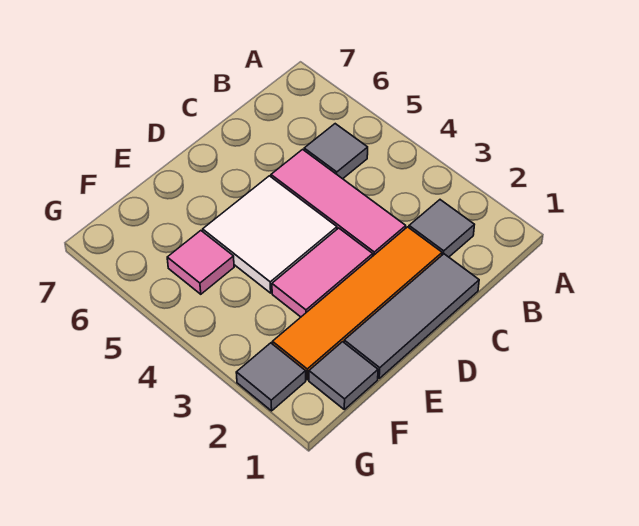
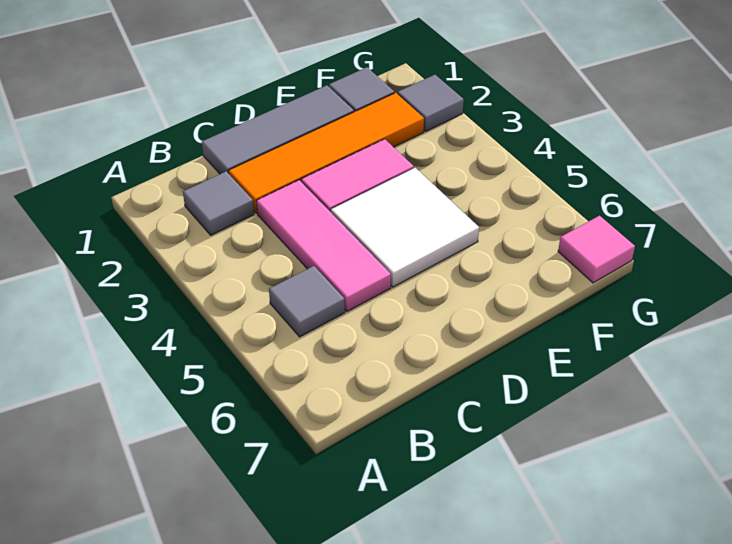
pink 1x1 tile [167,231,234,294] -> pink 1x1 tile moved to [558,216,635,283]

